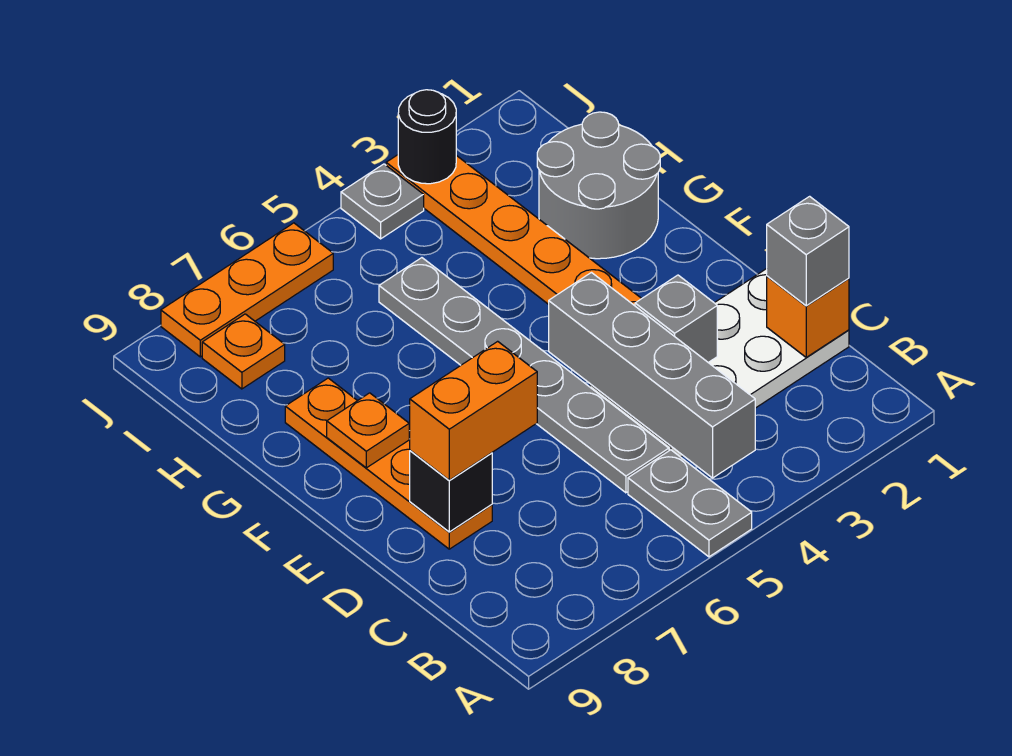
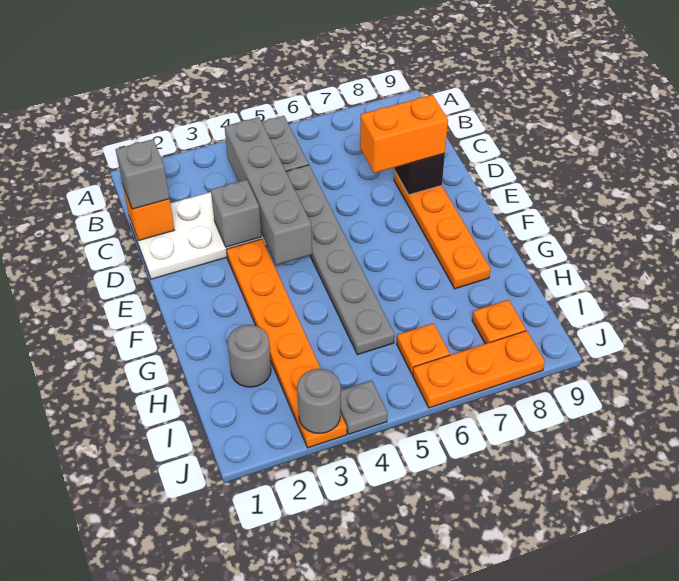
orange 1x1 plate [327,393,409,468] -> orange 1x1 plate moved to [397,323,450,375]
grey 2x2 round brick [537,112,660,259] -> grey 1x1 round brick [228,325,271,387]
black 1x1 round brick [398,90,456,184] -> grey 1x1 round brick [297,369,341,433]

